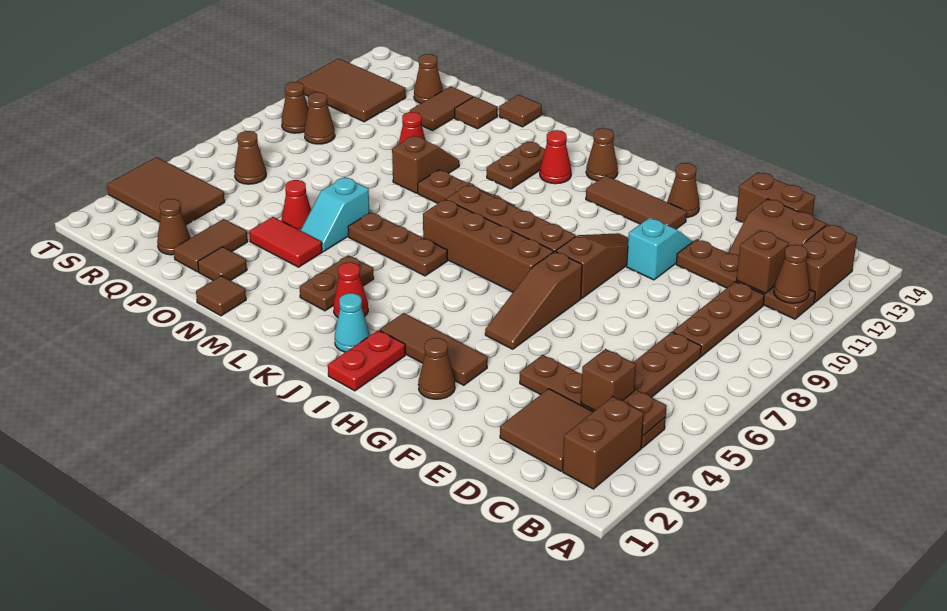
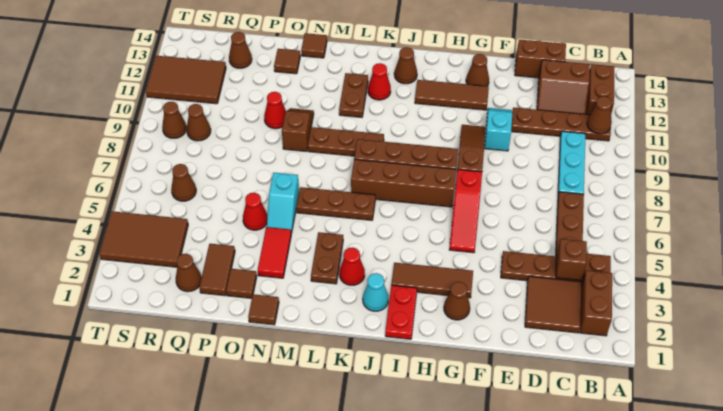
brown 1x3 plate [673,282,764,356] -> cyan 1x3 plate [558,131,585,195]
brown 1x1 brick [737,230,789,293] -> none
brown 1x3 slope [485,251,582,349] -> red 1x3 slope [449,169,482,253]
red 1x2 tile [249,217,322,267] -> red 1x2 tile turned to [258,227,291,278]
brown 1x2 tile [410,86,473,131] -> none

